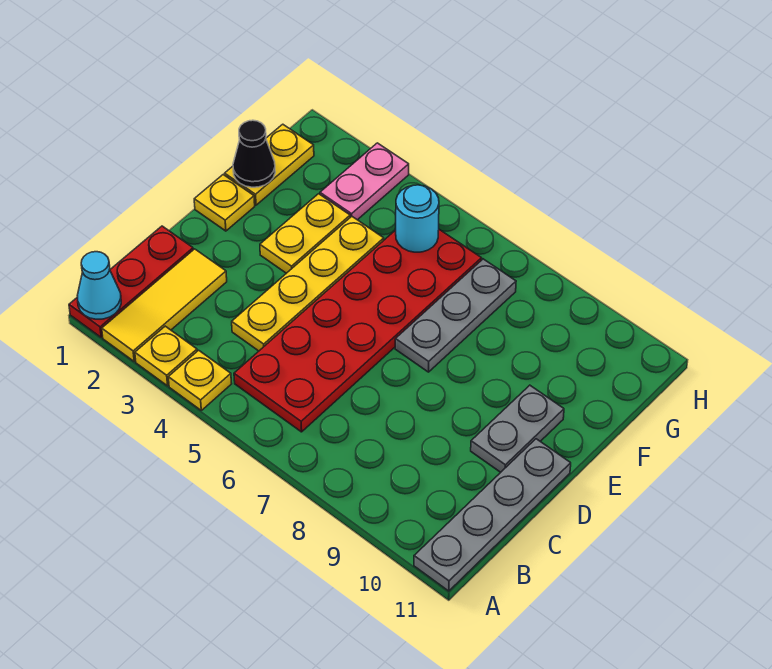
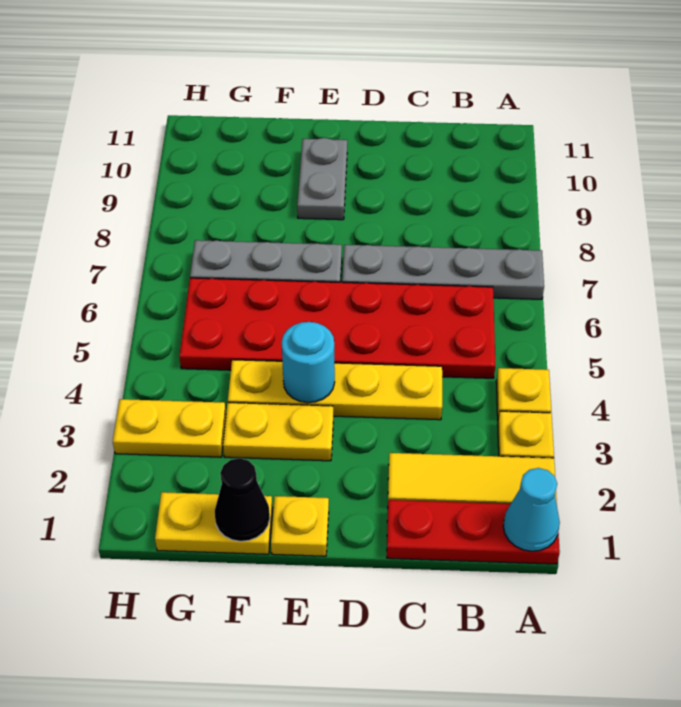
grey 1x4 plate [414,439,571,591] -> grey 1x4 plate moved to [342,245,544,299]
grey 1x2 plate [471,385,564,472] -> grey 1x2 plate turned to [297,138,347,220]
pink 1x2 plate [320,143,409,220] -> yellow 1x2 plate [113,399,226,457]
cyan 1x1 round brick [396,185,439,252] -> cyan 1x1 round brick moved to [282,322,335,403]

